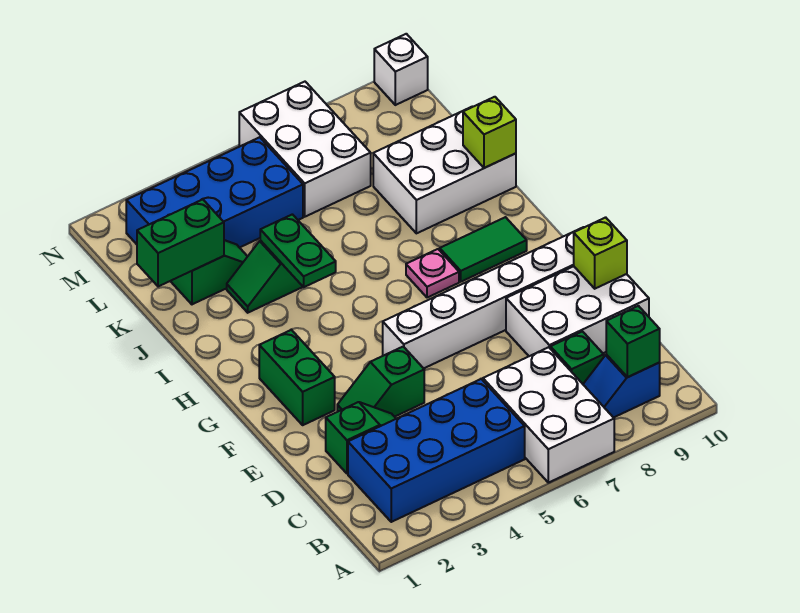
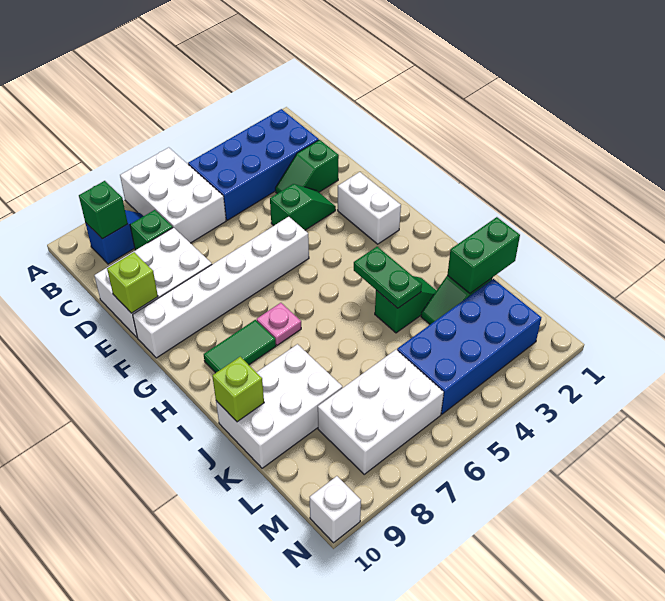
green 1x2 brick [259,330,335,425] -> white 1x2 brick [338,172,401,244]
white 2x3 brick [239,82,371,217] -> white 2x3 brick turned to [318,350,444,474]

